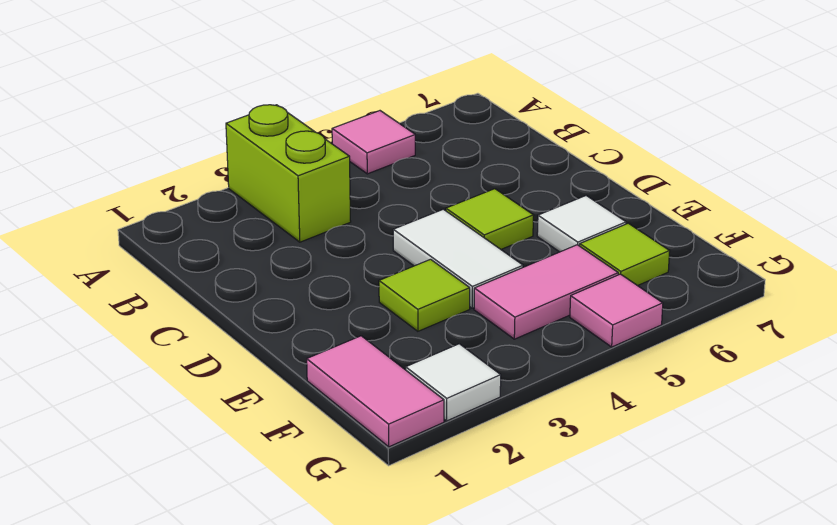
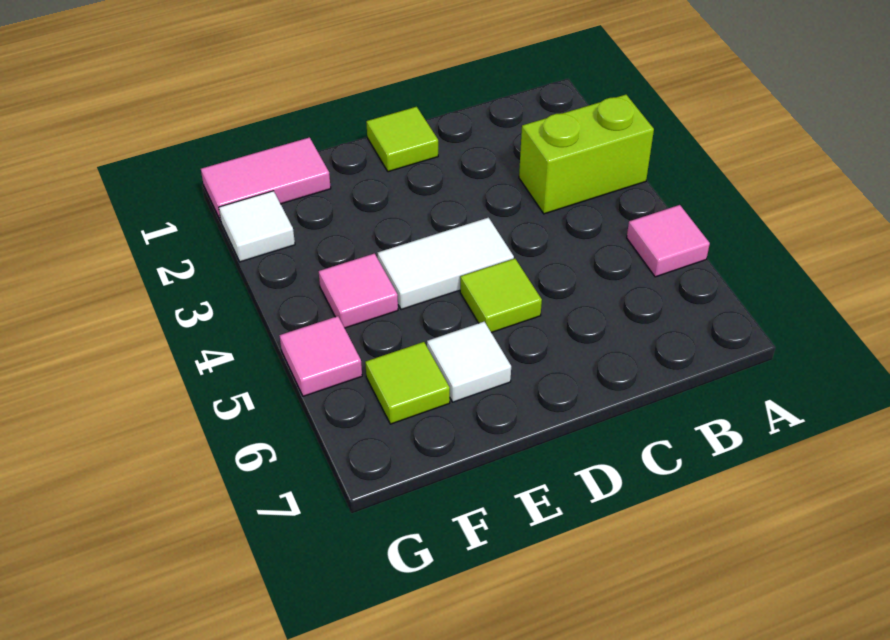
lime 1x1 tile [379,259,470,331] -> lime 1x1 tile moved to [366,107,438,172]
pink 1x2 tile [474,245,618,339] -> pink 1x1 tile [319,253,398,328]

